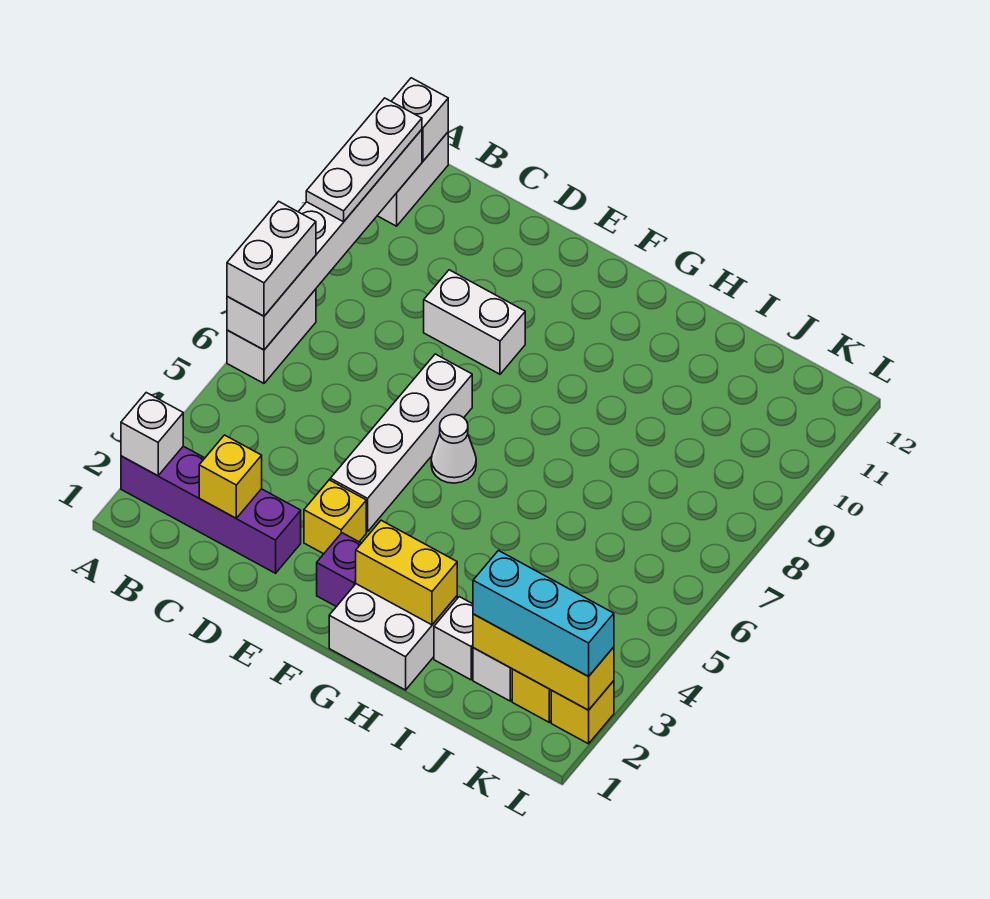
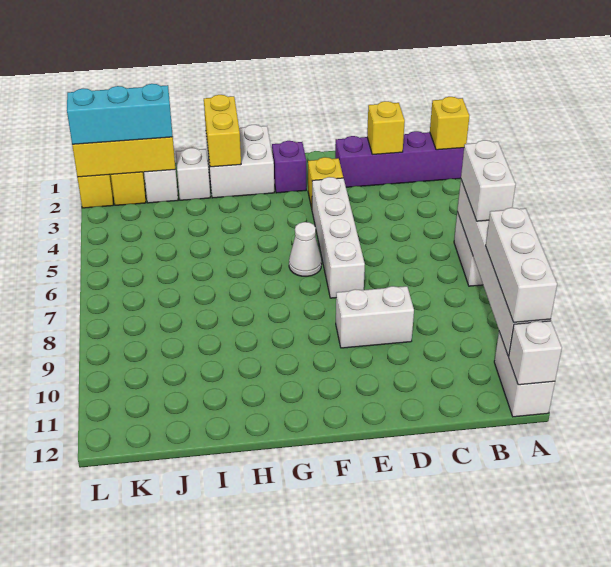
white 1x1 brick [121,393,183,476] -> yellow 1x1 brick [430,97,469,150]
white 1x3 plate [306,98,422,222] -> white 1x3 brick [486,208,557,322]
yellow 1x2 brick [356,520,457,625] -> yellow 1x2 brick turned to [204,95,241,167]

